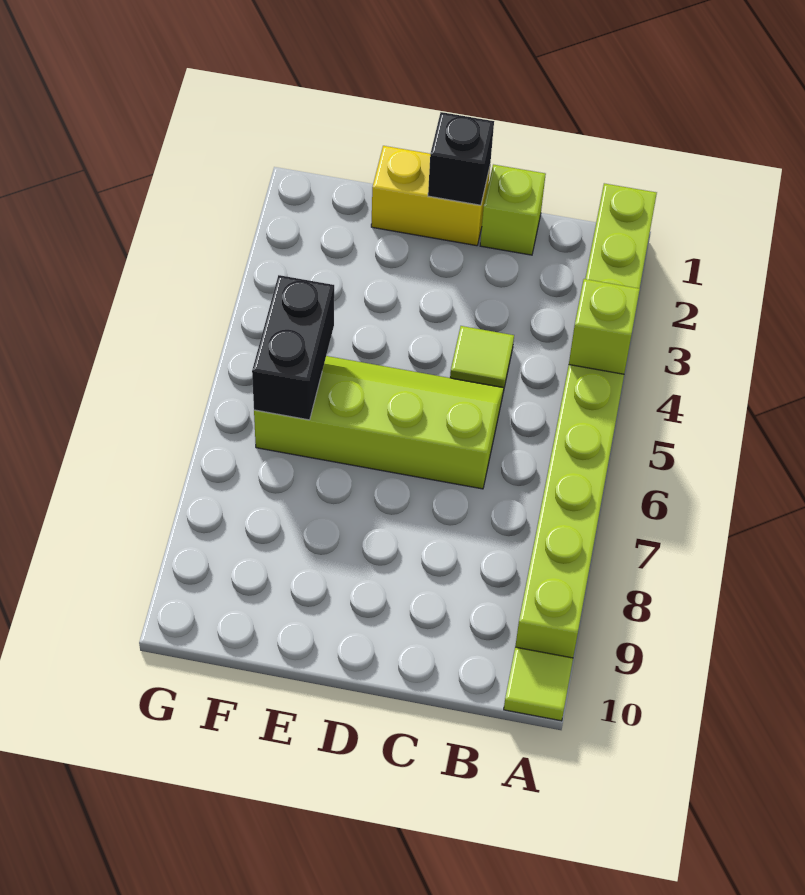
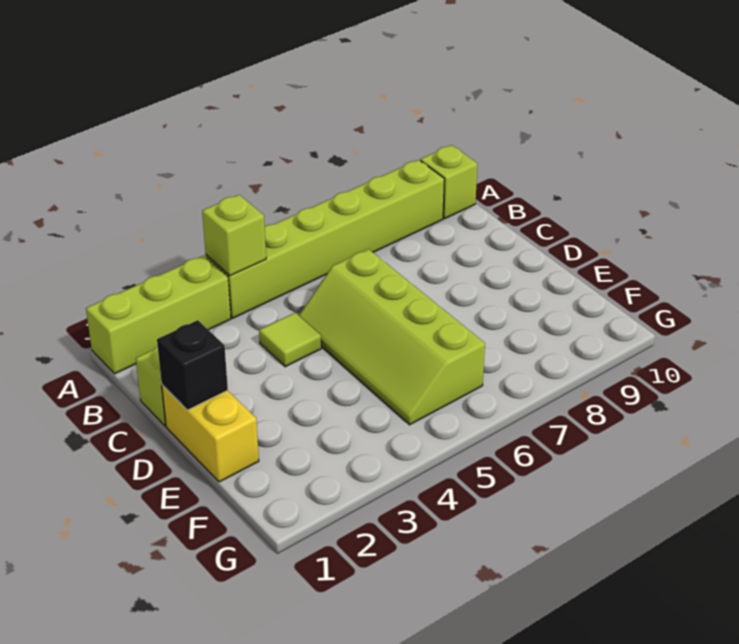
lime 1x1 tile [504,647,573,721] -> lime 1x1 brick [420,145,477,219]
black 1x2 brick [252,275,334,420] -> none

